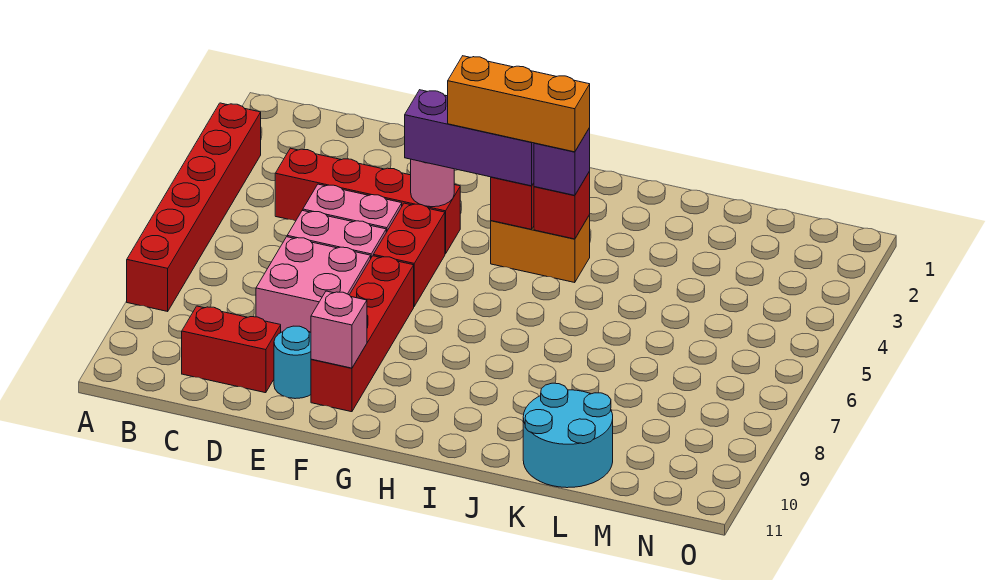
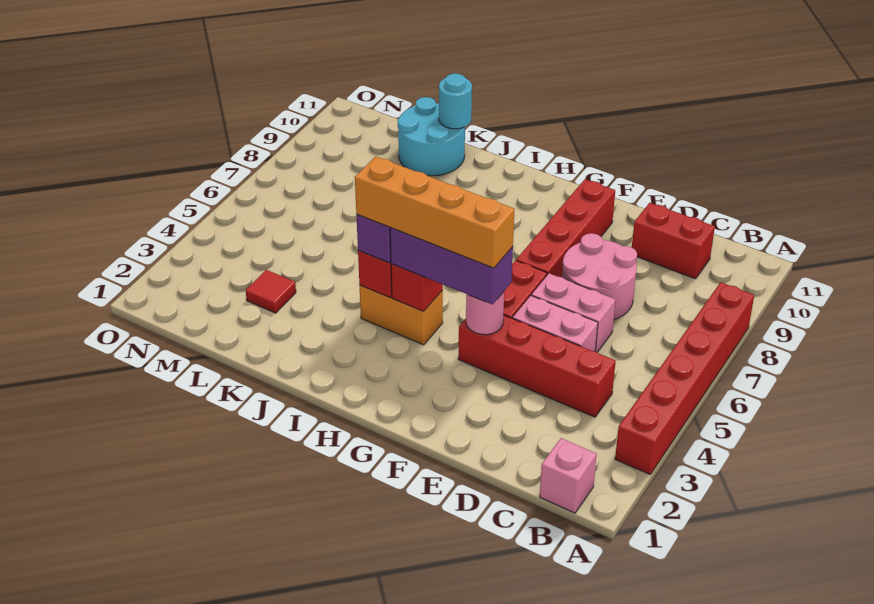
pink 2x2 brick [256,237,371,332] -> pink 2x2 round brick [562,233,637,320]
cyan 1x1 round brick [274,326,311,399] -> cyan 1x1 round brick moved to [439,73,472,129]
pink 1x1 brick [311,291,367,368] -> pink 1x1 brick moved to [540,438,597,513]
orange 1x3 brick [448,56,590,152] -> orange 1x4 brick [355,156,515,268]
none -> red 1x1 tile [246,270,296,313]

